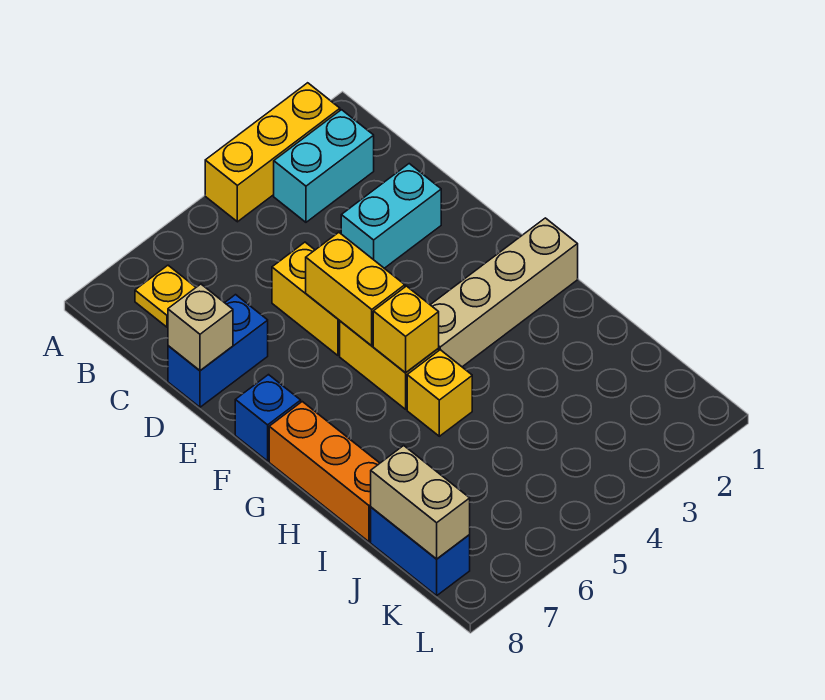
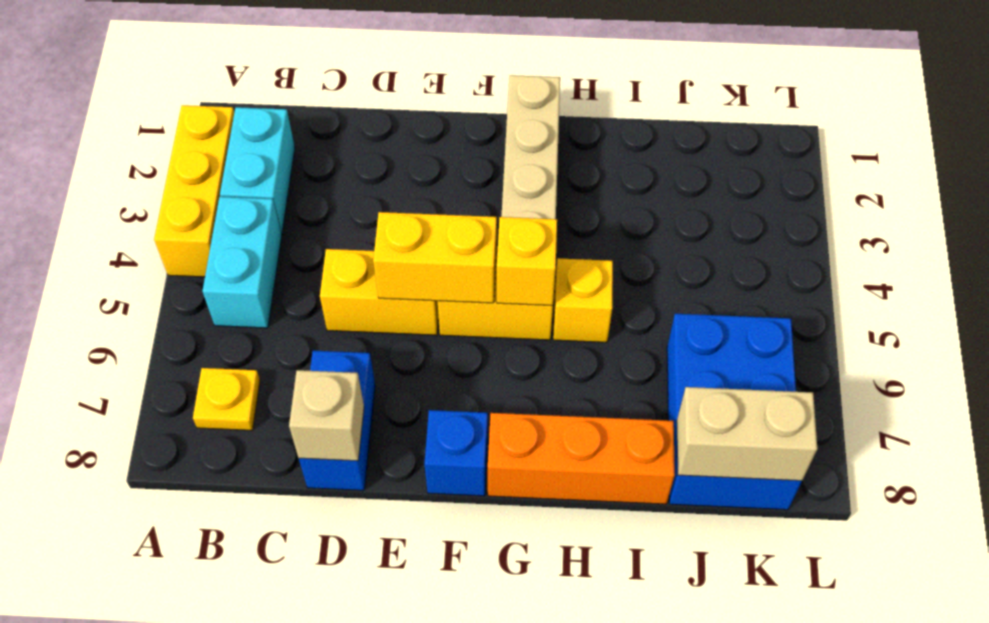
cyan 1x2 brick [341,164,441,268] -> cyan 1x2 brick moved to [203,197,282,328]
blue 1x2 brick [371,507,470,596] -> blue 2x3 brick [667,314,802,510]

